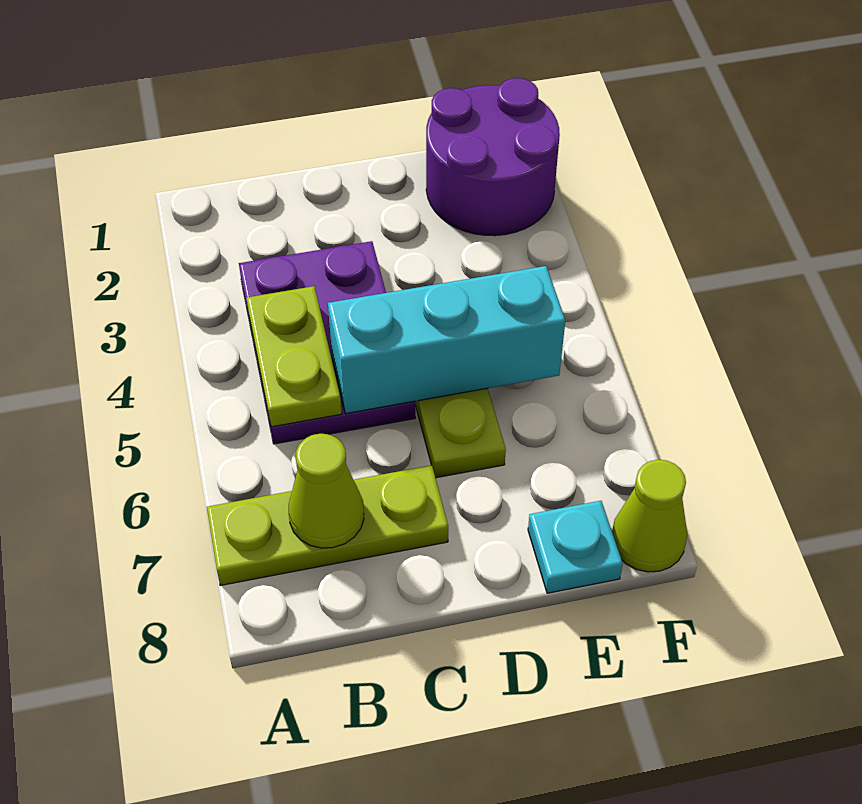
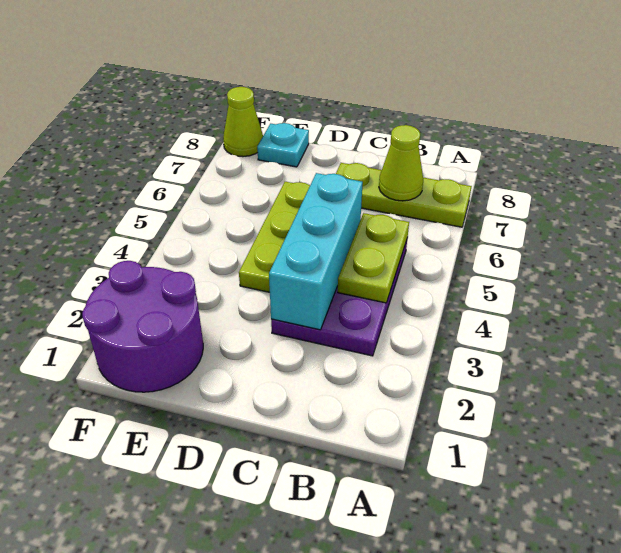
cyan 1x3 brick [328,266,565,413] -> cyan 1x3 brick turned to [269,173,363,330]

